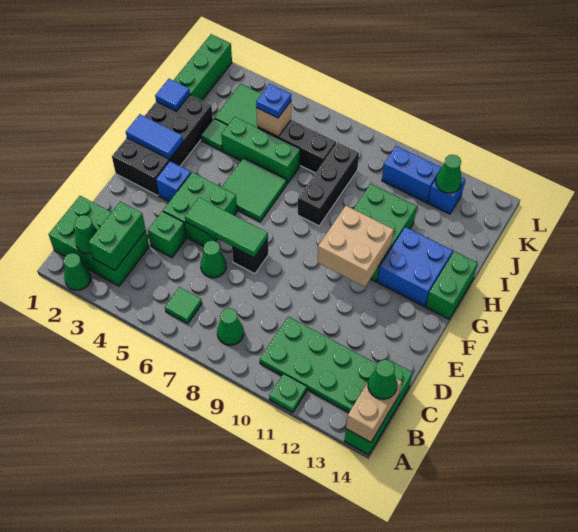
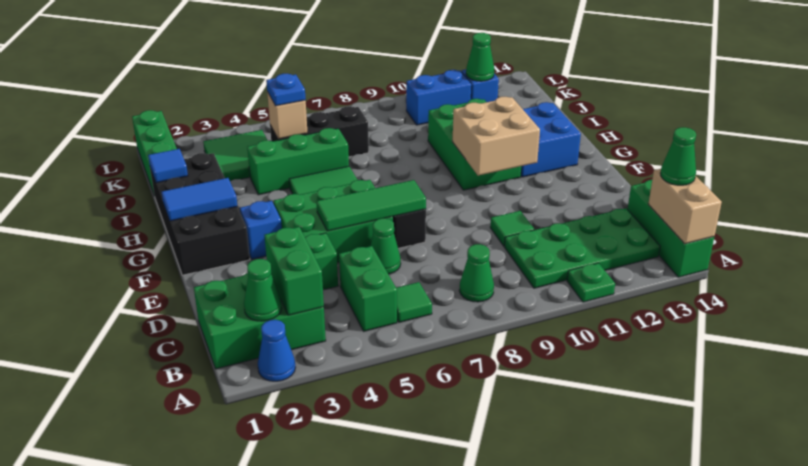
green 1x1 cone [64,253,91,290] -> blue 1x1 cone [258,320,295,381]
green 2x2 brick [163,173,237,247] -> green 2x3 brick [274,180,393,263]
green 1x2 brick [426,251,478,319] -> green 1x2 brick moved to [339,246,397,331]
black 1x3 brick [298,142,359,226] -> none
green 1x1 tile [201,119,228,151] -> green 1x1 tile moved to [490,211,534,246]

